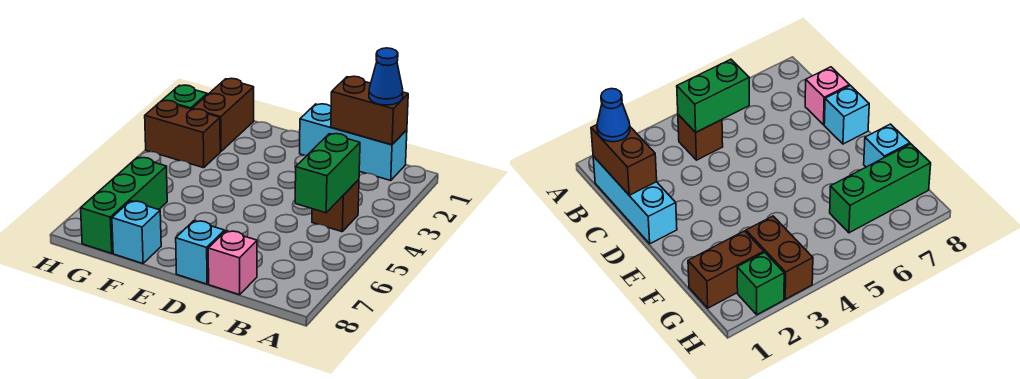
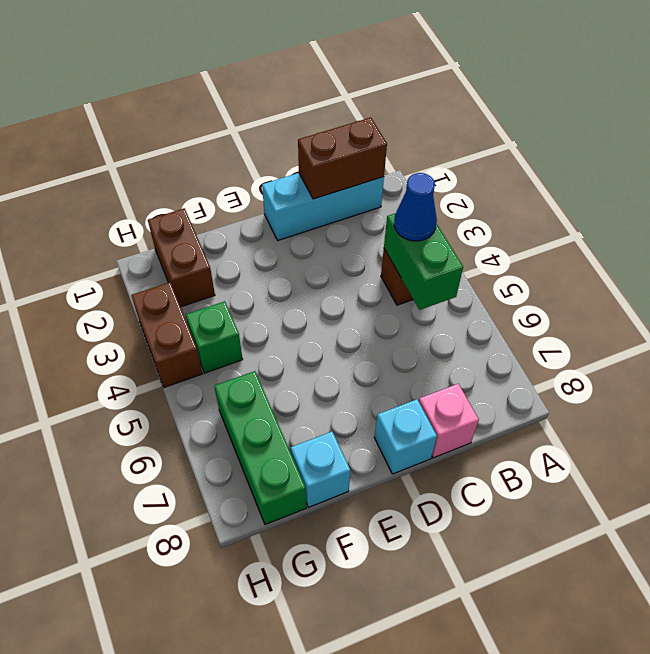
blue 1x1 cone [369,48,403,105] -> blue 1x1 cone moved to [394,173,437,241]
brown 1x2 brick [145,100,220,168] -> brown 1x2 brick turned to [131,282,203,387]
green 1x1 brick [163,85,207,109] -> green 1x1 brick moved to [186,301,243,373]

